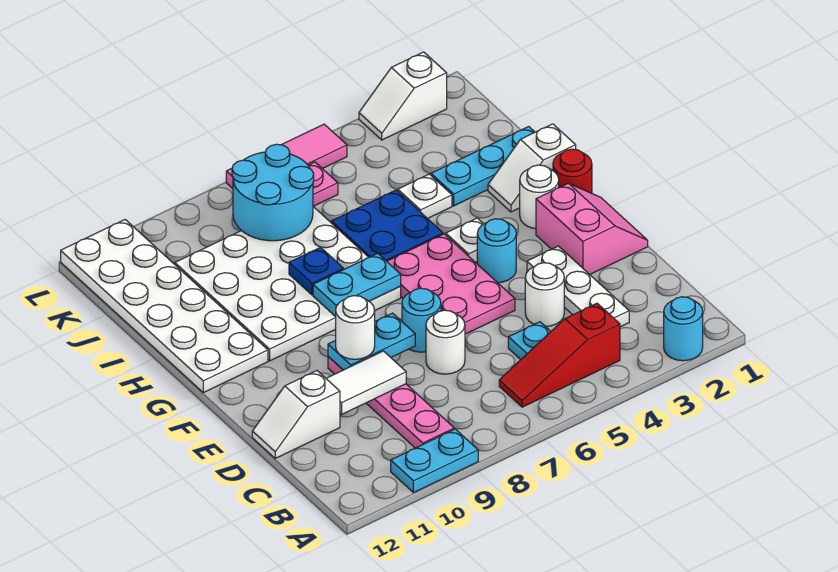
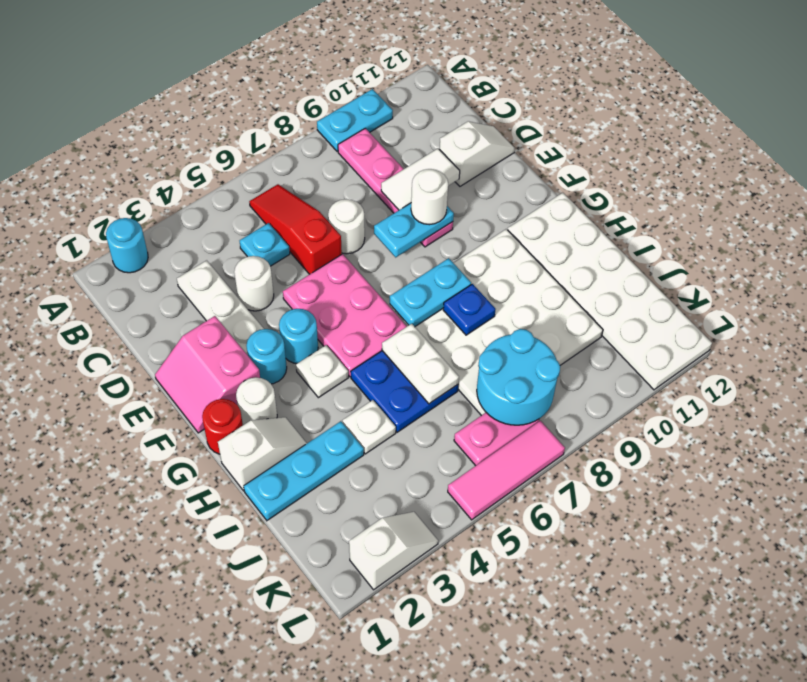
red 1x3 slope [499,303,620,407] -> red 1x3 slope turned to [249,184,342,274]
cyan 1x1 round brick [402,288,441,352] -> cyan 1x1 round brick moved to [246,329,287,384]
none -> white 1x2 plate [382,324,459,404]

